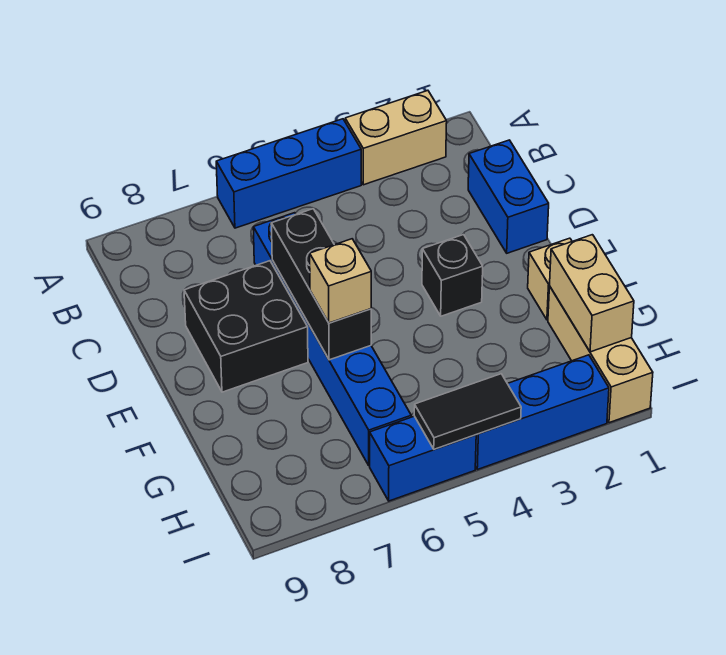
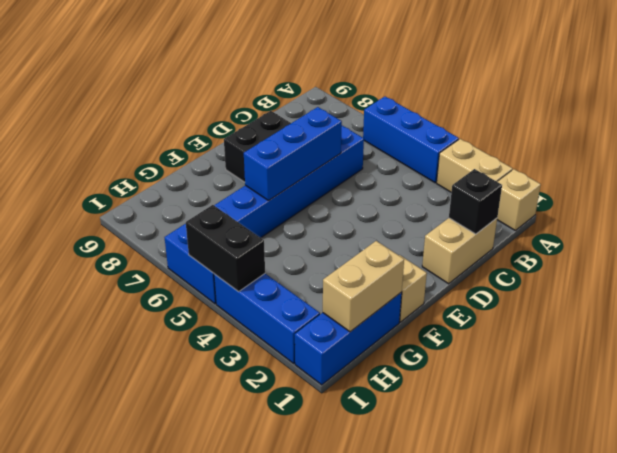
blue 1x2 brick [468,140,549,253] -> tan 1x2 brick [422,218,497,284]
black 1x3 brick [271,209,371,360] -> blue 1x3 brick [244,107,342,201]
black 1x1 brick [422,235,483,316] -> black 1x1 brick moved to [449,169,502,234]
tan 1x1 brick [310,239,371,323] -> tan 1x1 brick moved to [497,169,541,230]
tan 1x3 brick [548,286,653,423] -> blue 1x3 brick [295,292,402,385]
black 1x2 tile [414,374,521,449] -> black 1x2 brick [186,205,265,292]

